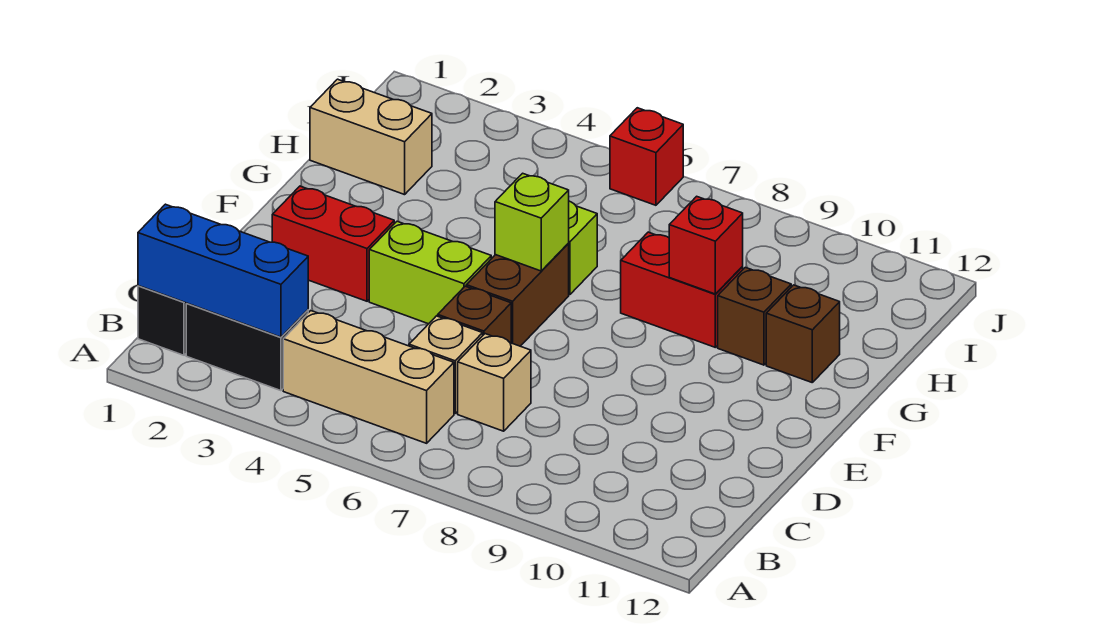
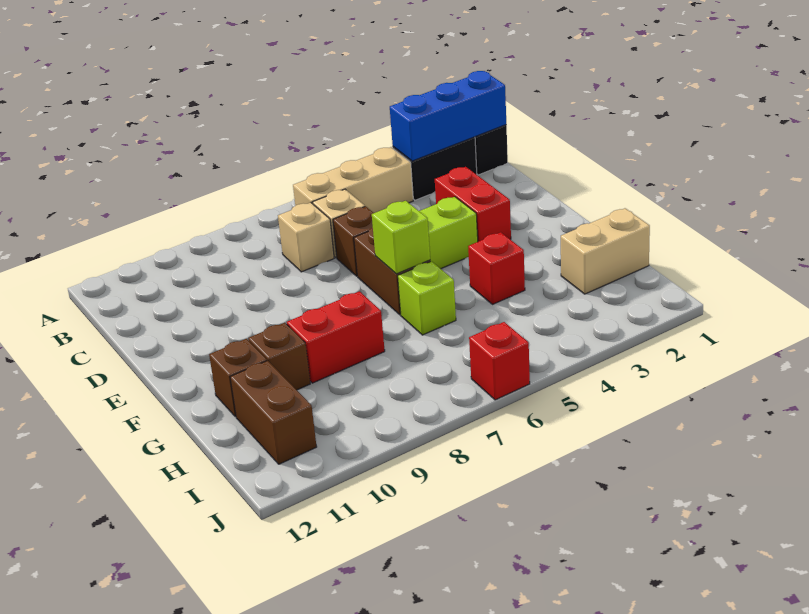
red 1x2 brick [272,186,394,301] -> red 1x2 brick turned to [435,167,511,242]
red 1x1 brick [669,196,743,294] -> red 1x1 brick moved to [468,232,525,304]
none -> brown 1x2 brick [230,361,317,464]

